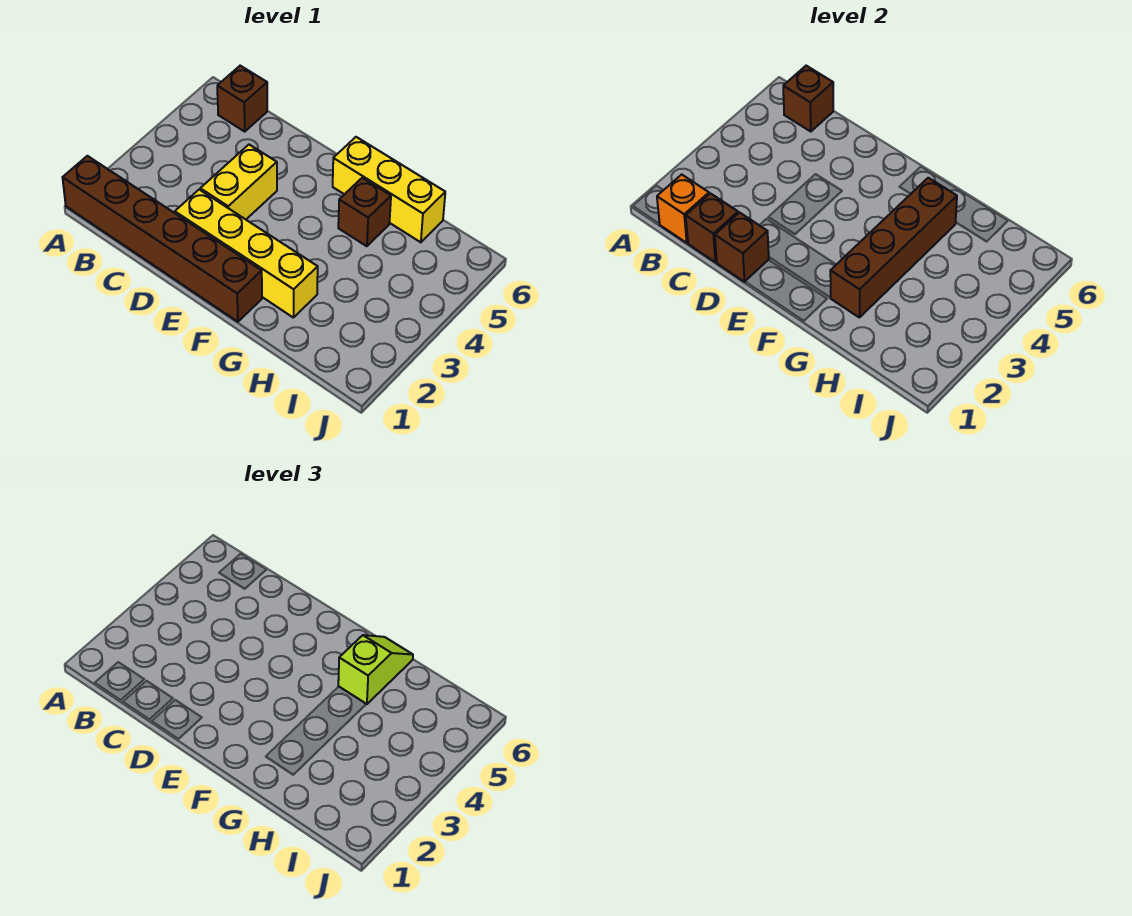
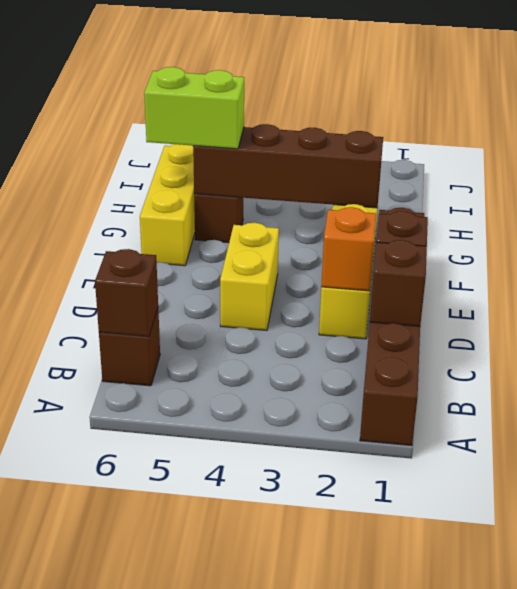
orange 1x1 brick [657,175,709,243] -> orange 1x1 brick moved to [321,207,376,291]
yellow 1x2 brick [200,145,277,219] -> yellow 1x2 brick turned to [220,223,279,330]
lime 1x2 slope [338,635,413,704] -> lime 1x2 brick [144,67,244,149]

